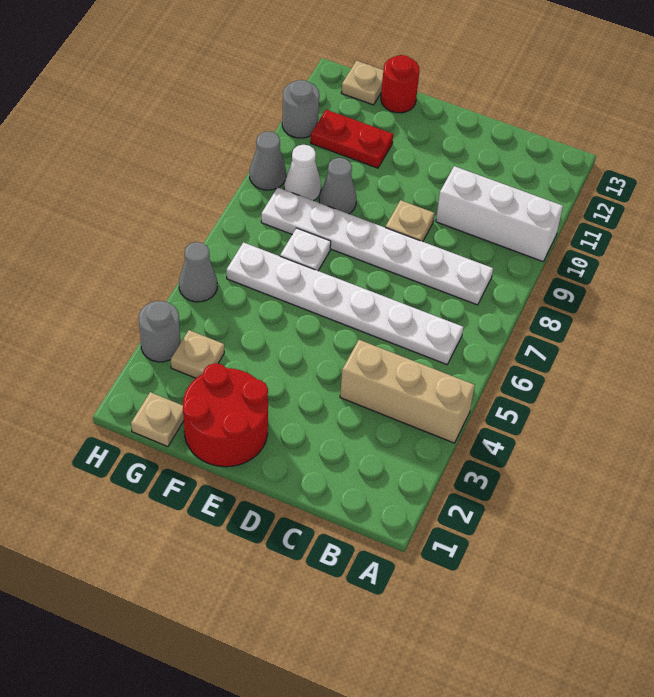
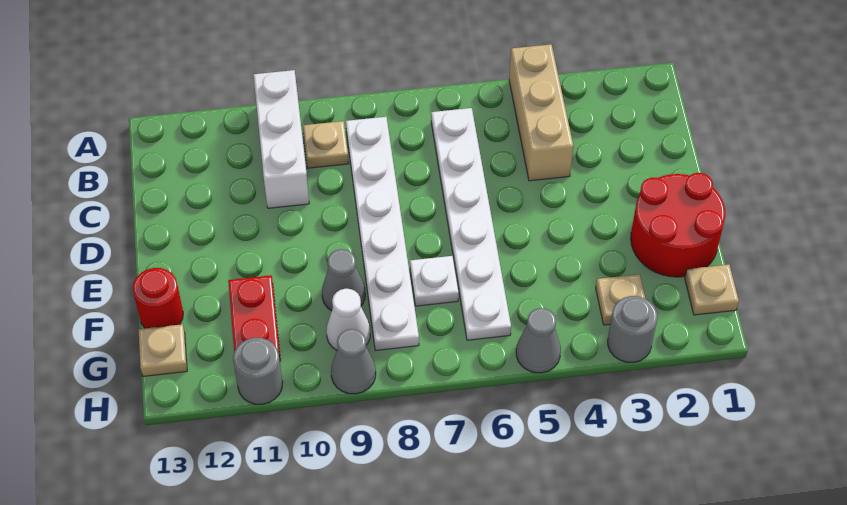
tan 1x1 plate [385,200,434,242] -> tan 1x1 plate moved to [303,121,349,168]

